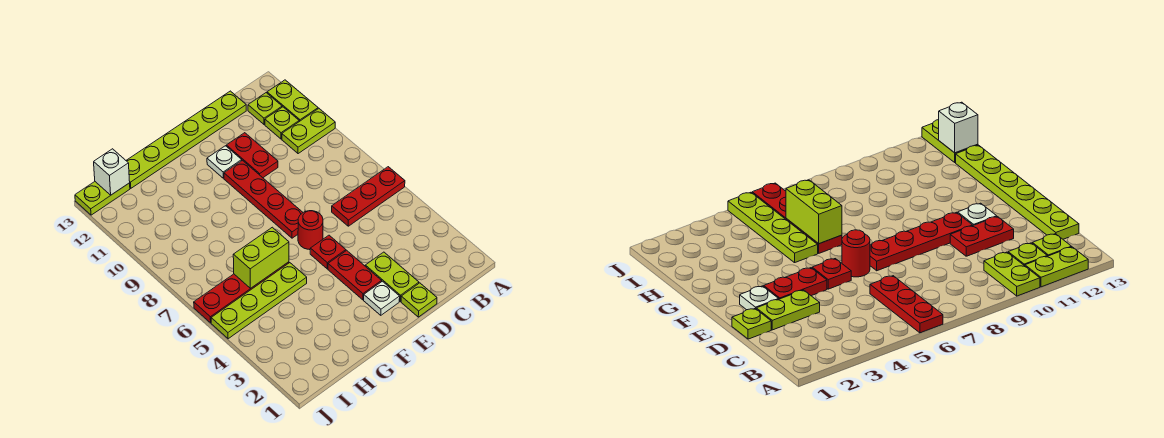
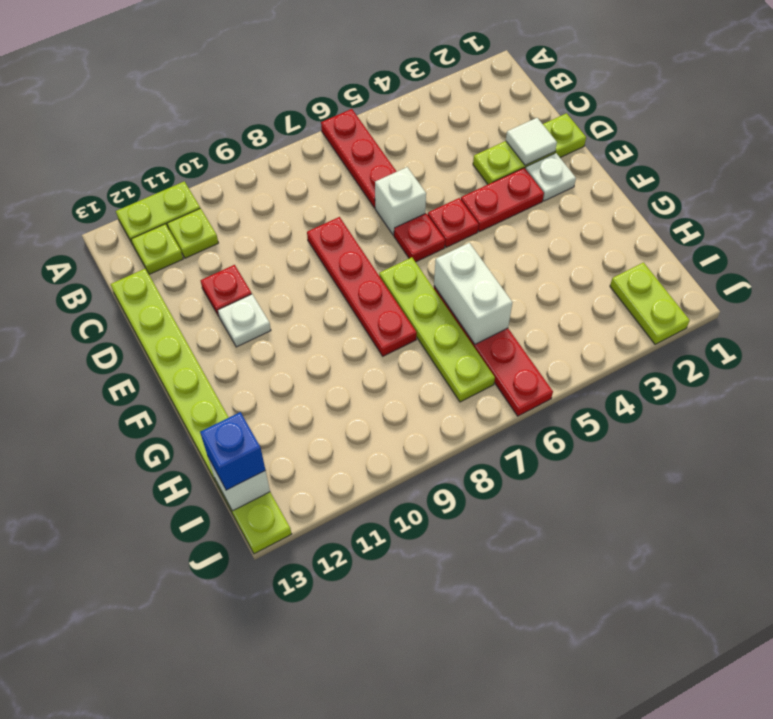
lime 1x2 plate [282,109,335,154] -> lime 1x2 plate moved to [610,263,690,344]
none -> white 1x1 tile [506,118,557,165]
none -> white 1x1 brick [375,167,426,235]
red 1x2 plate [226,133,278,178] -> red 1x1 plate [200,265,252,316]
red 1x1 round brick [298,211,323,250] -> red 1x1 plate [394,213,445,262]
red 1x4 plate [224,160,303,238] -> red 1x4 plate turned to [307,217,417,356]
lime 1x4 plate [211,263,307,339] -> lime 1x4 plate moved to [379,257,495,402]
lime 1x2 brick [233,227,289,289] -> white 1x2 brick [434,243,512,344]
none -> blue 1x1 brick [200,412,265,490]

